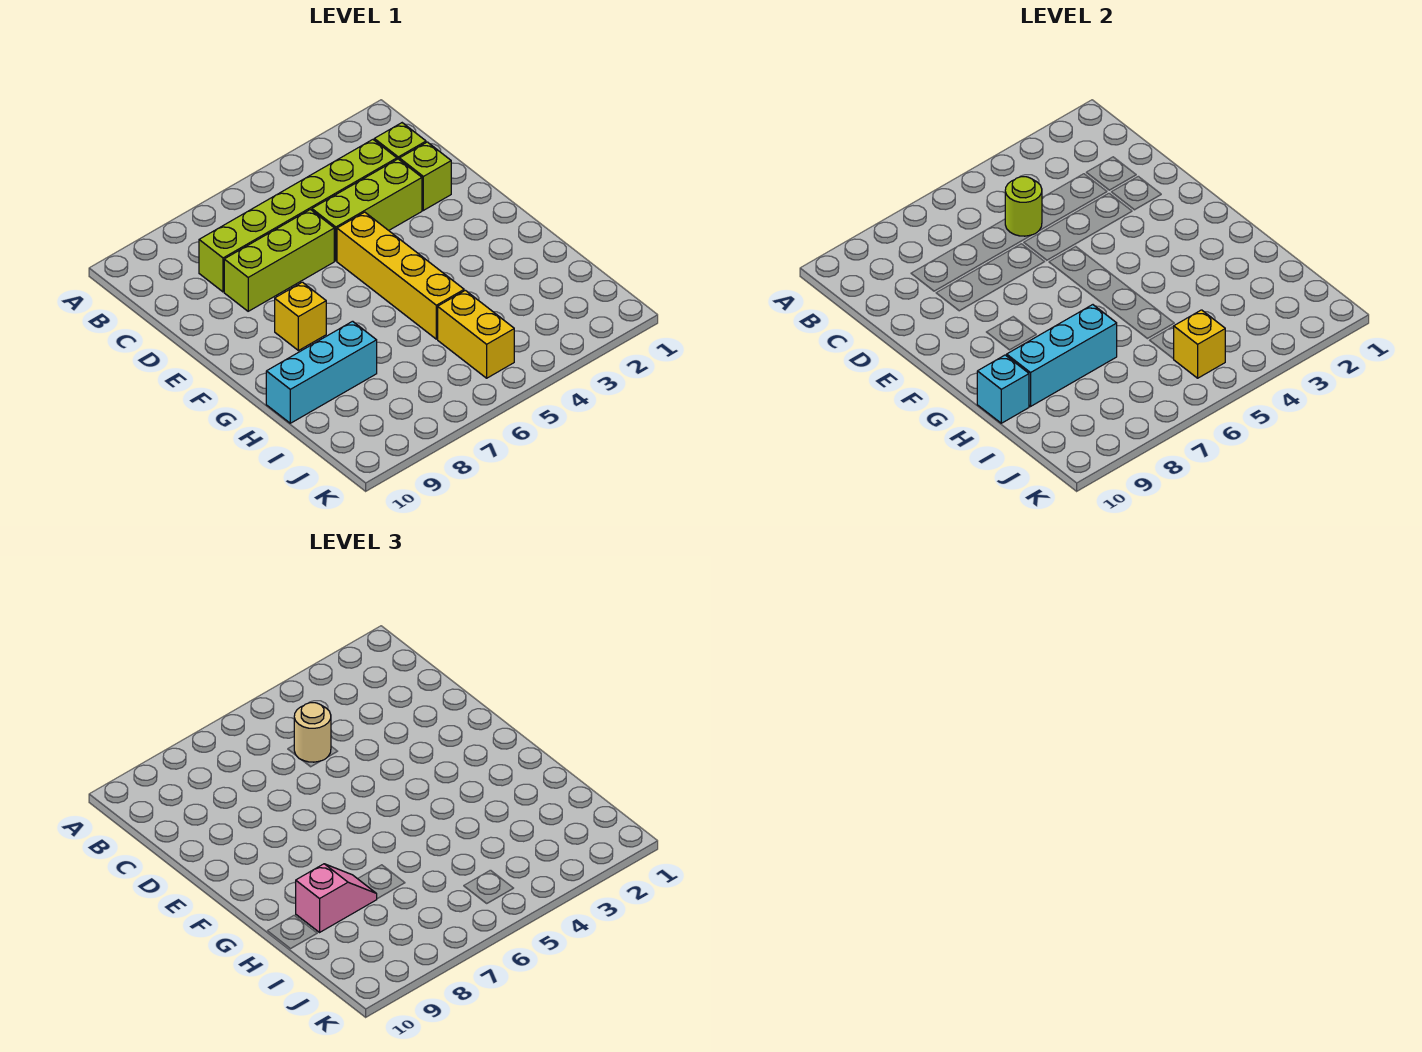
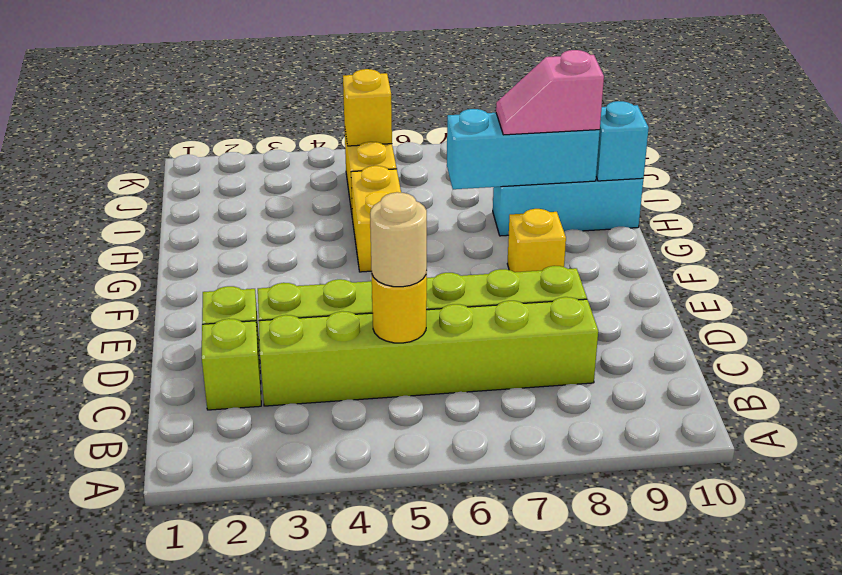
lime 1x1 round brick [1005,177,1042,236] -> yellow 1x1 round brick [372,271,427,343]
yellow 1x4 brick [337,212,464,339] -> yellow 1x2 brick [351,166,401,272]

